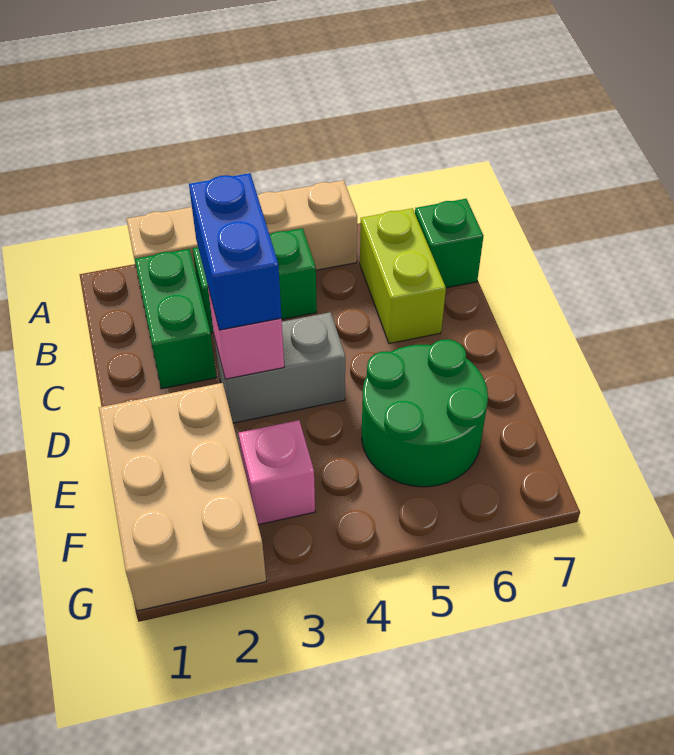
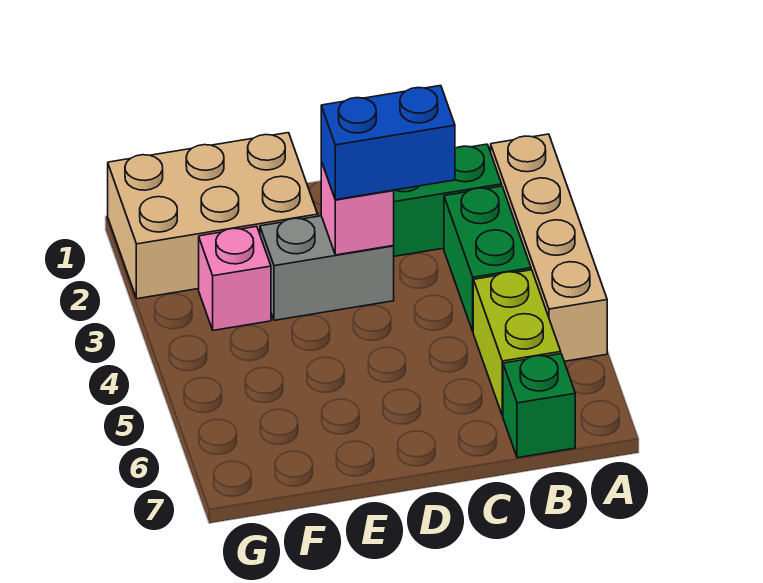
lime 1x2 brick [360,208,446,344] -> lime 1x2 brick turned to [473,270,561,416]
grey 1x2 brick [214,312,345,423] -> grey 1x2 brick turned to [260,216,394,320]
green 2x2 round brick [362,339,488,487] -> none

